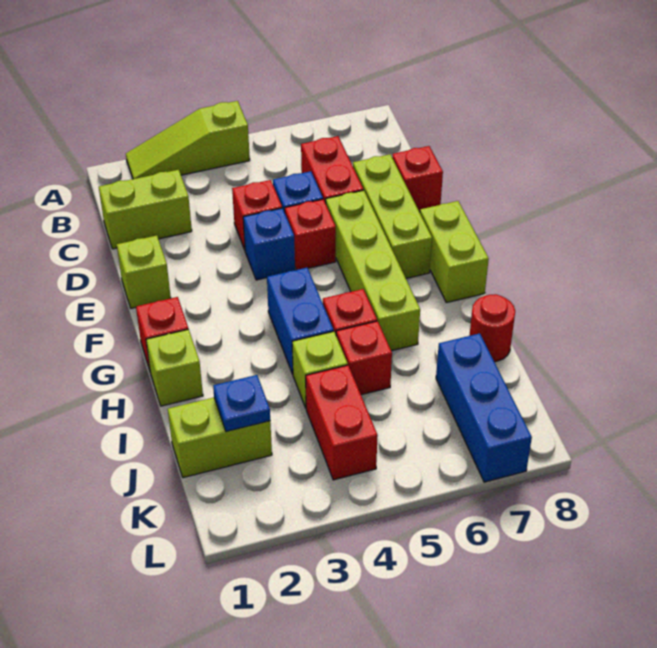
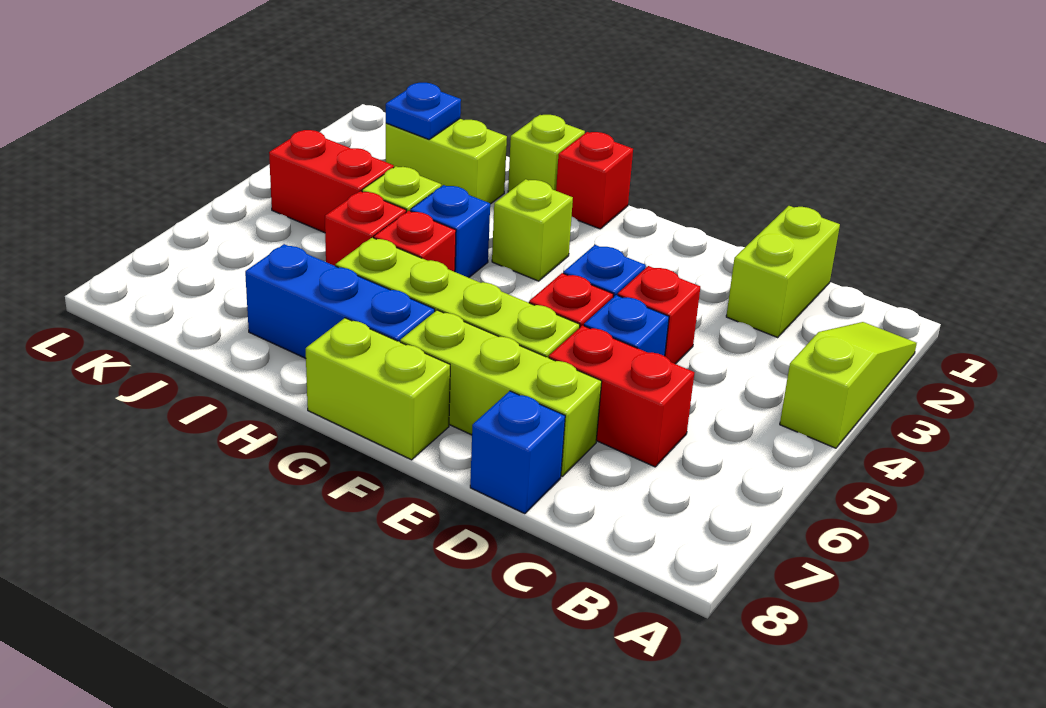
red 1x1 brick [392,146,443,212] -> blue 1x1 brick [470,391,565,514]
lime 1x1 brick [117,236,171,308] -> lime 1x1 brick moved to [492,179,573,281]
blue 1x2 brick [267,268,334,374] -> blue 1x1 brick [410,185,490,278]
red 1x1 round brick [469,294,515,362] -> none
lime 1x2 brick [168,398,272,478] -> lime 1x2 brick turned to [386,119,507,204]
blue 1x3 brick [436,333,532,482] -> blue 1x3 brick moved to [245,244,435,358]

